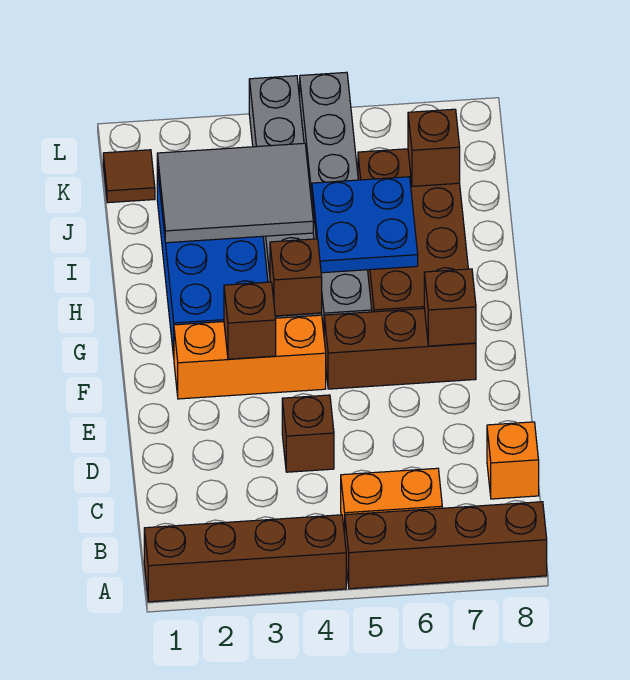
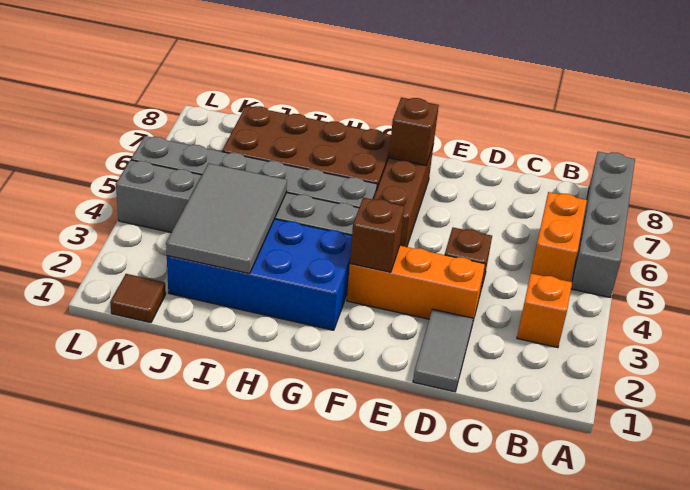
brown 1x4 brick [144,515,346,602] -> none
brown 1x4 brick [345,502,547,589] -> grey 1x4 brick [571,152,635,298]
orange 1x1 brick [487,422,539,499] -> orange 1x1 brick moved to [517,273,572,348]
none -> grey 1x2 tile [413,309,473,392]
orange 1x3 brick [174,315,326,399] -> orange 1x3 brick turned to [347,246,485,324]
brown 1x1 brick [270,239,322,316] -> none
blue 2x2 plate [312,177,418,273] -> none
brown 1x1 brick [408,109,460,186] -> none

